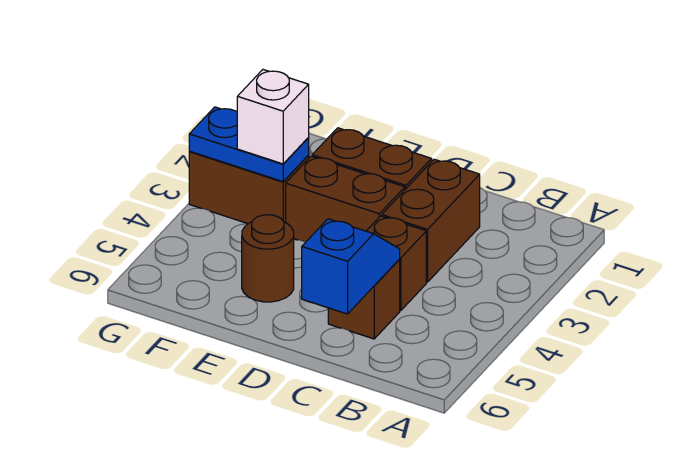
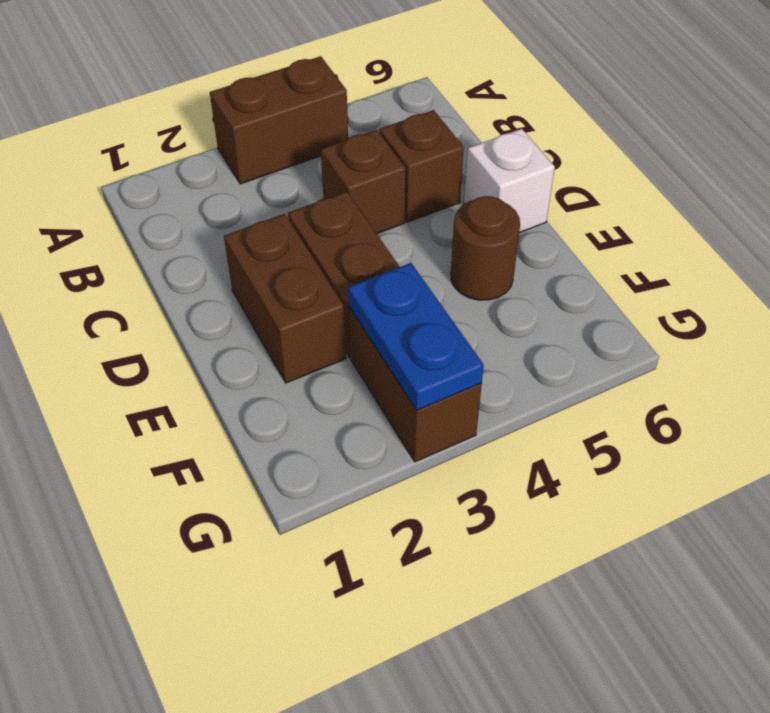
brown 1x2 brick [382,159,480,282] -> brown 1x2 brick moved to [210,56,348,184]
blue 1x2 slope [302,219,400,314] -> none
white 1x1 brick [237,70,309,164] -> white 1x1 brick moved to [464,129,555,233]

